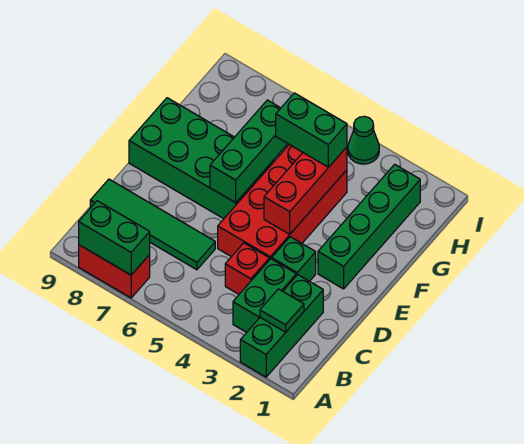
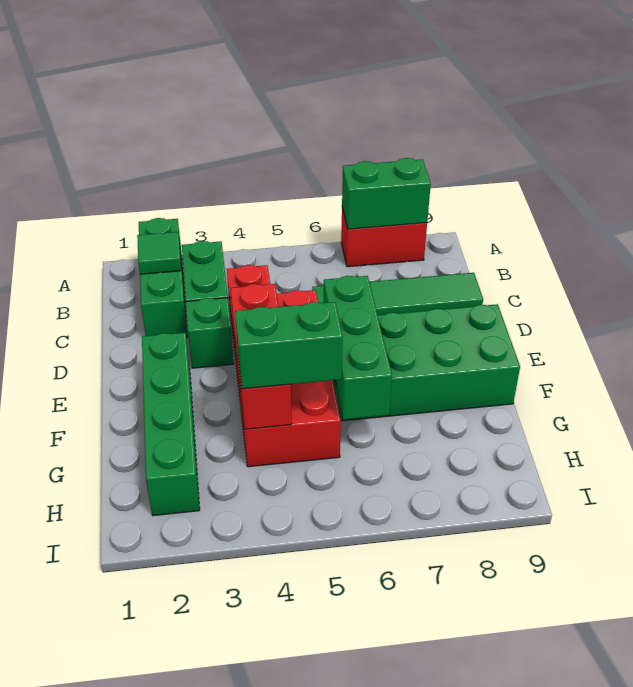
green 1x1 cone [348,116,379,164] -> none

